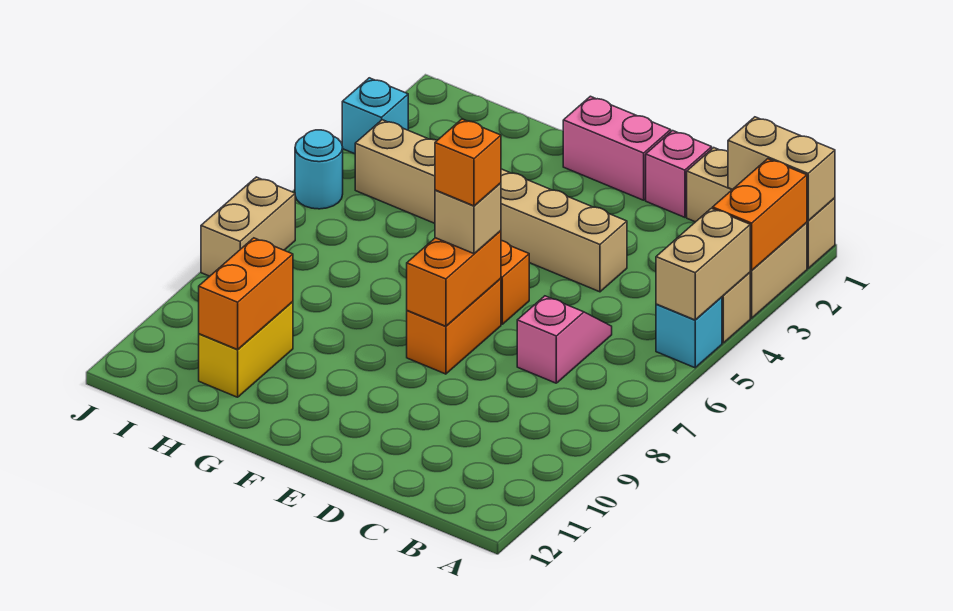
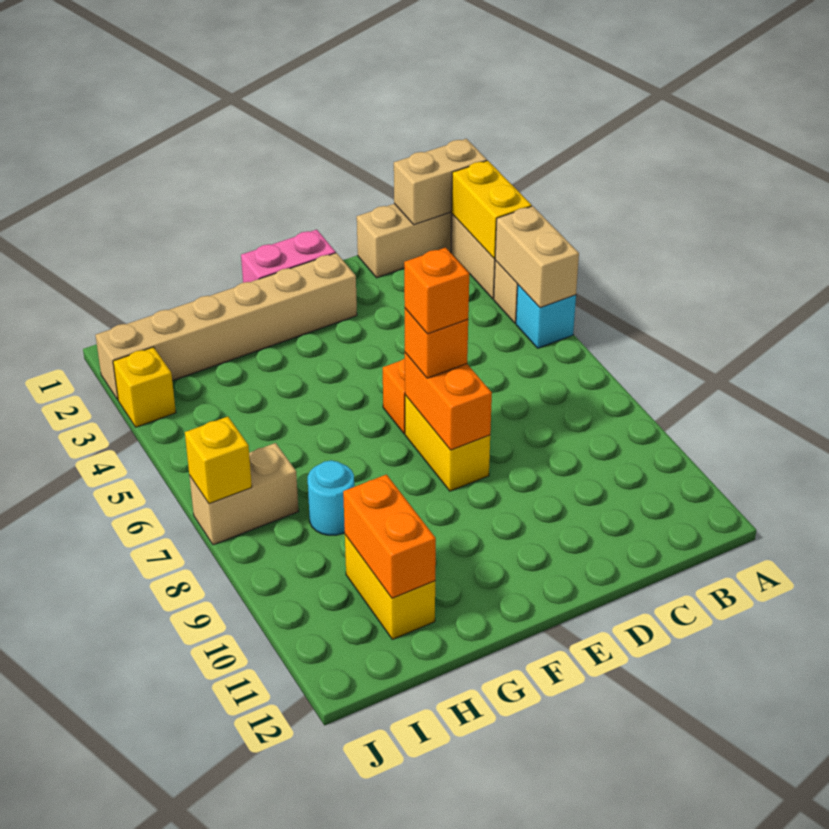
orange 1x2 brick [713,159,807,270] -> yellow 1x2 brick [452,161,532,259]
pink 1x2 slope [517,296,612,383] -> none
pink 1x1 brick [646,131,712,217] -> none
tan 1x6 brick [355,120,627,292] -> tan 1x6 brick moved to [95,253,357,400]
orange 1x2 brick [407,278,501,374] -> yellow 1x2 brick [405,395,490,491]
tan 1x1 brick [435,183,501,254] -> orange 1x1 brick [405,308,468,378]
cyan 1x1 brick [342,78,408,154] -> yellow 1x1 brick [113,347,176,427]
cyan 1x1 round brick [295,130,343,209] -> cyan 1x1 round brick moved to [308,460,354,535]
tan 1x2 brick [201,177,295,276] -> tan 1x2 brick turned to [189,443,299,545]
none -> yellow 1x1 brick [185,417,252,504]

